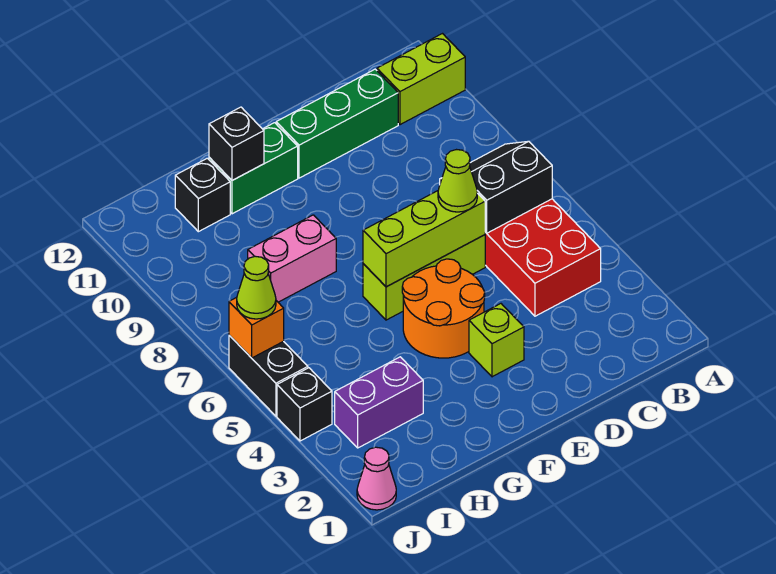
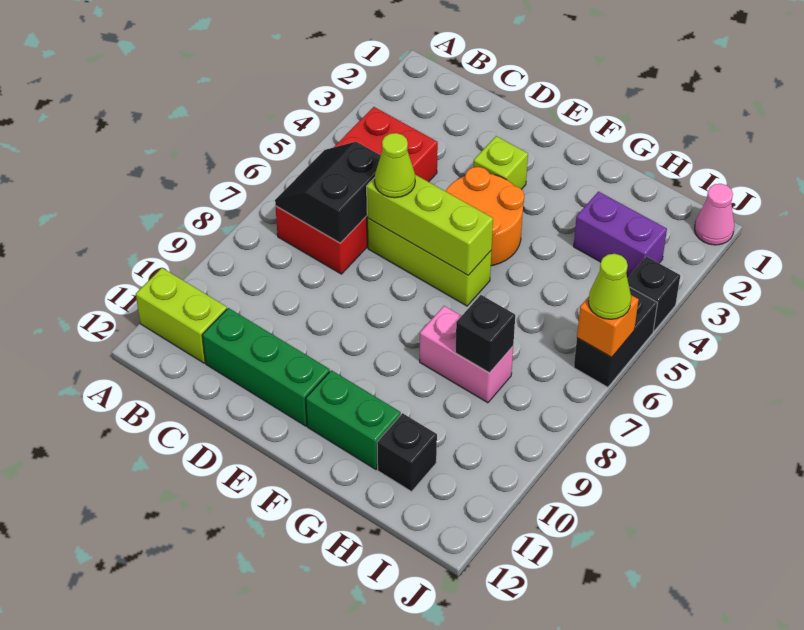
black 2x2 slope [440,141,552,233] -> black 2x2 slope turned to [275,142,381,243]
black 1x1 brick [209,107,264,180] -> black 1x1 brick moved to [455,295,515,373]

